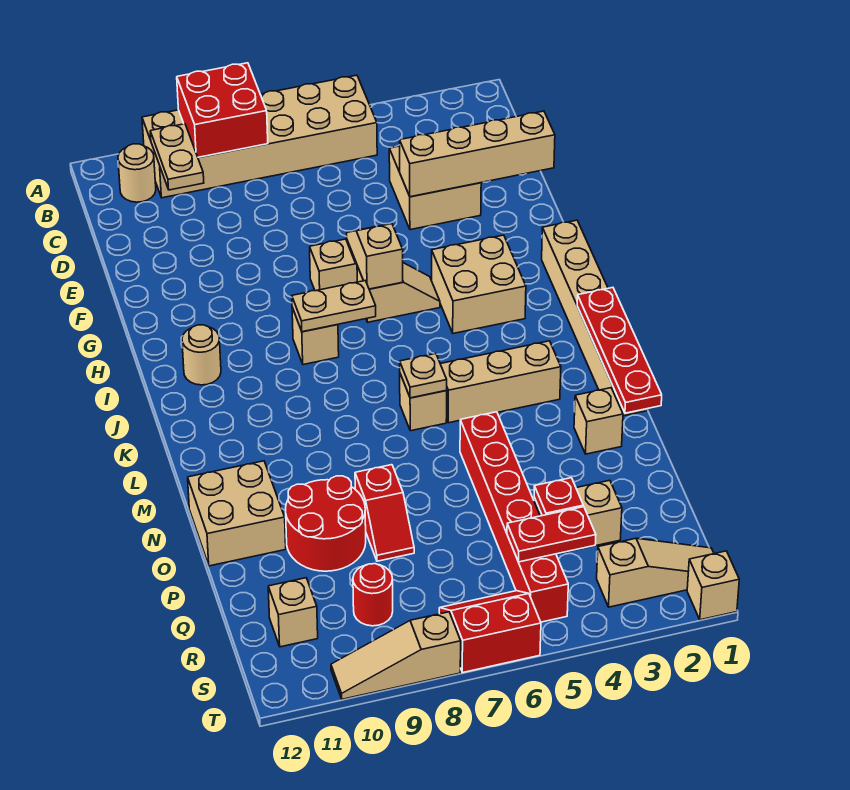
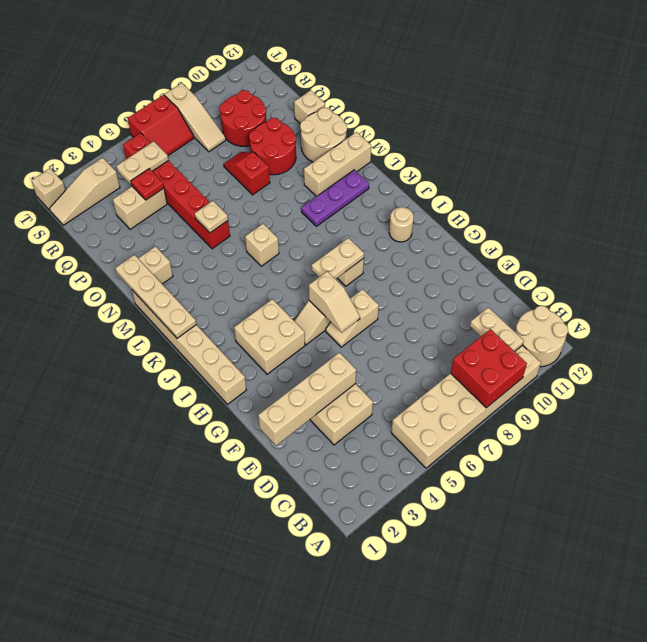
tan 1x1 round brick [118,144,156,202] -> tan 2x2 round brick [515,306,568,367]
red 1x4 plate [577,288,662,413] -> tan 1x4 plate [115,255,196,338]
tan 1x3 brick [441,341,561,423] -> tan 1x3 brick moved to [304,132,371,197]
tan 1x1 plate [400,354,447,398] -> tan 1x1 plate moved to [195,201,228,233]
none -> purple 1x3 plate [302,170,369,226]
tan 2x2 brick [188,461,286,566] -> tan 2x2 round brick [300,108,347,162]
red 1x2 plate [507,507,596,562] -> tan 1x2 plate [117,141,168,185]
red 1x1 round brick [353,564,393,626] -> red 2x2 round brick [220,90,266,146]
tan 1x1 brick [268,578,318,647] -> tan 1x1 brick moved to [294,90,325,123]
tan 1x3 slope [331,612,461,699] -> tan 1x3 slope turned to [165,83,226,152]

